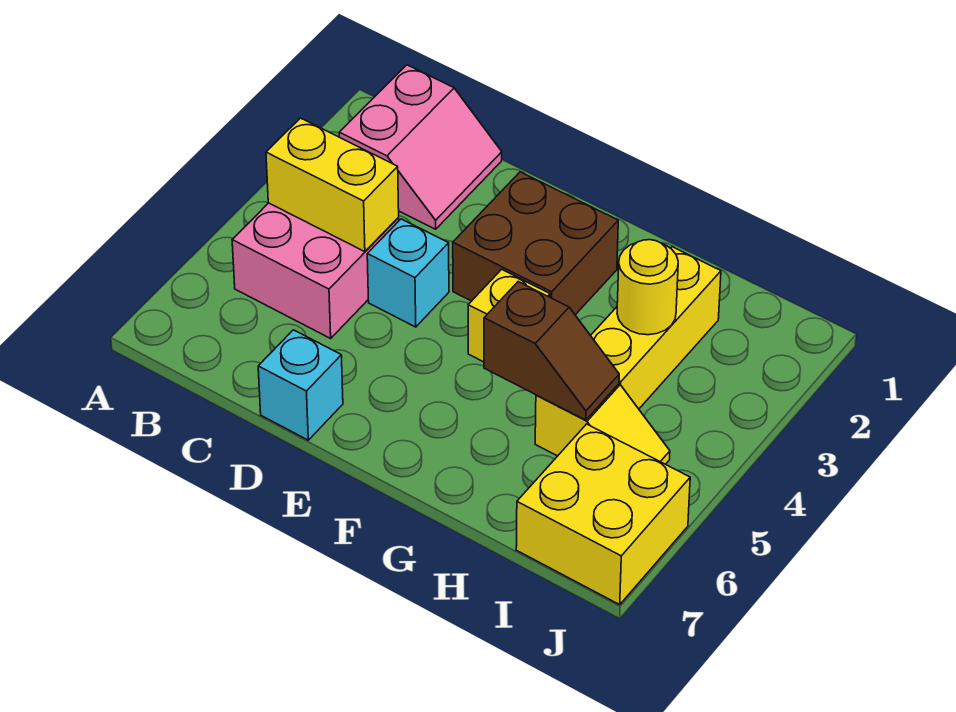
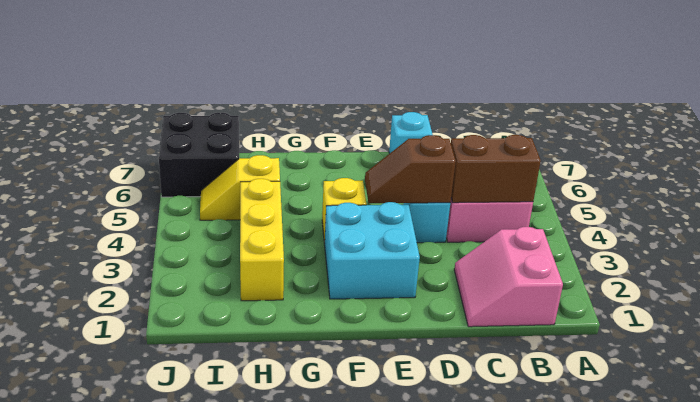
yellow 1x2 brick [266,118,399,252] -> brown 1x2 brick [451,135,541,203]
brown 2x2 brick [453,172,618,315] -> cyan 2x2 brick [324,202,420,299]
brown 1x2 slope [484,282,619,420] -> brown 1x2 slope moved to [365,135,456,203]
yellow 1x1 round brick [617,240,678,335] -> none
yellow 2x2 brick [516,424,690,605] -> black 2x2 brick [159,113,239,197]

